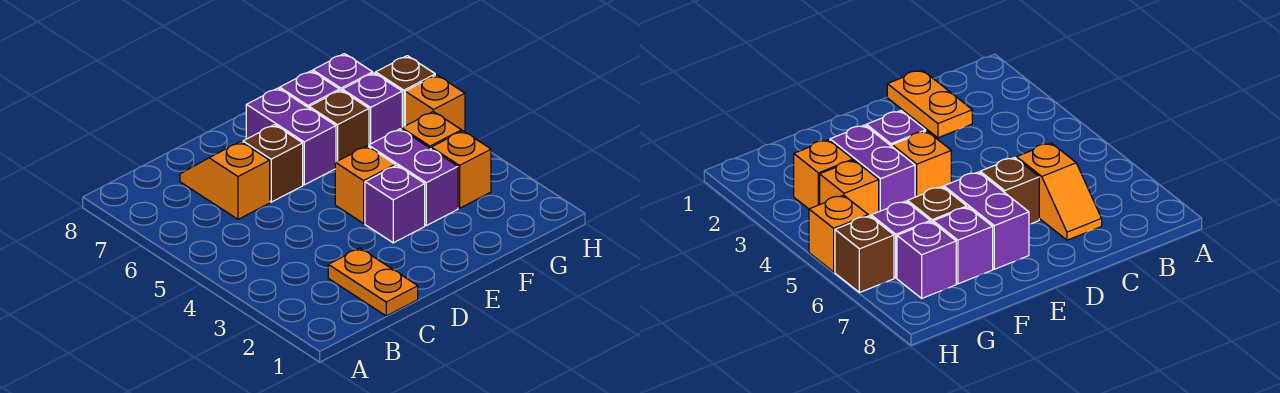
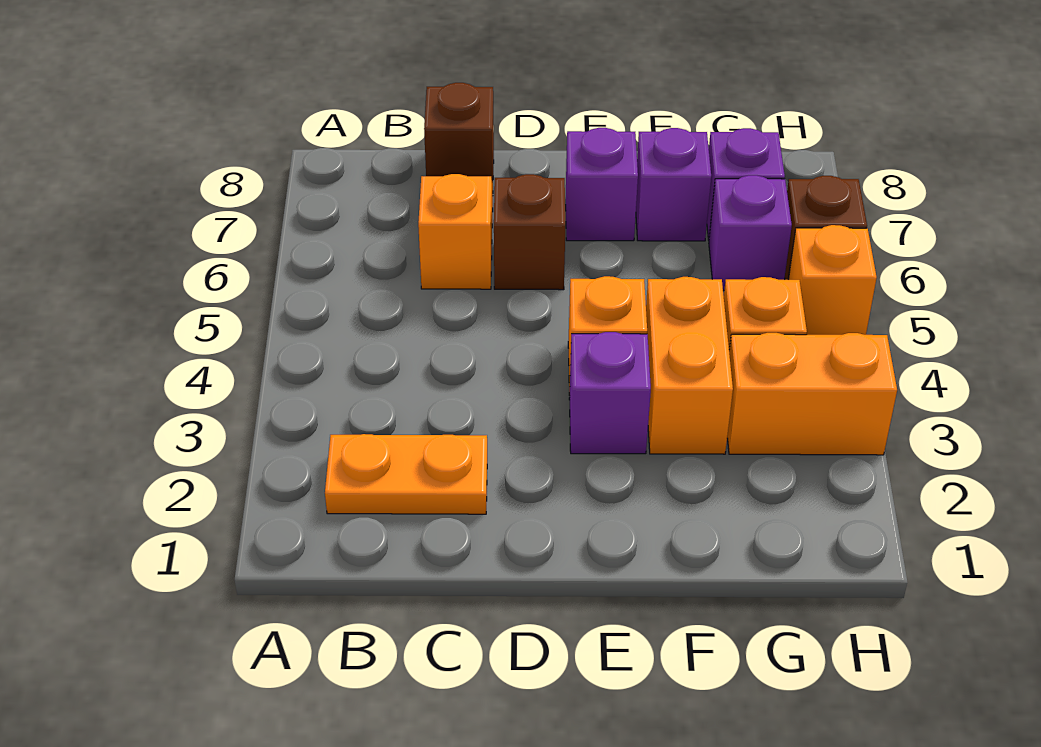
orange 1x2 plate [328,248,418,316] -> orange 1x2 plate turned to [325,434,487,514]
purple 1x2 brick [246,88,336,185] -> purple 1x1 brick [566,128,638,241]
purple 1x2 brick [369,129,458,226] -> orange 1x2 brick [646,277,733,454]
brown 1x1 brick [309,90,369,162] -> brown 1x1 brick moved to [424,83,494,183]
orange 1x1 brick [431,131,491,208] -> orange 1x2 brick [727,333,897,455]

